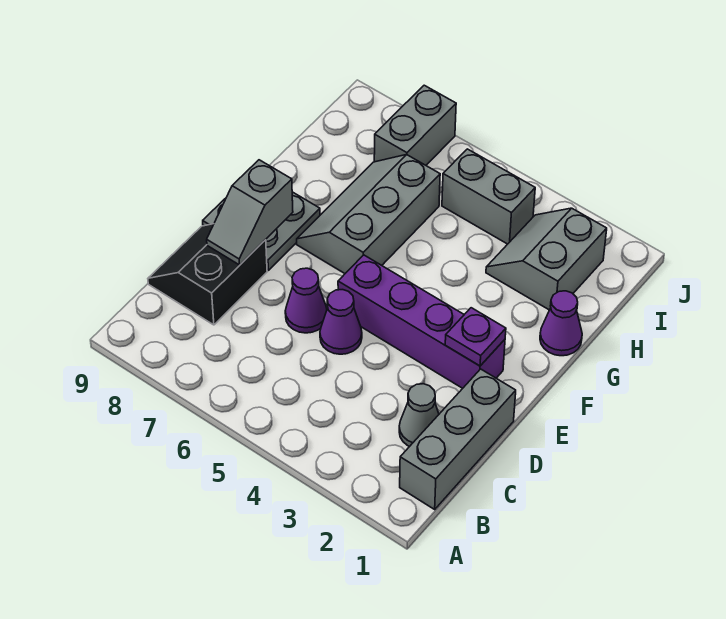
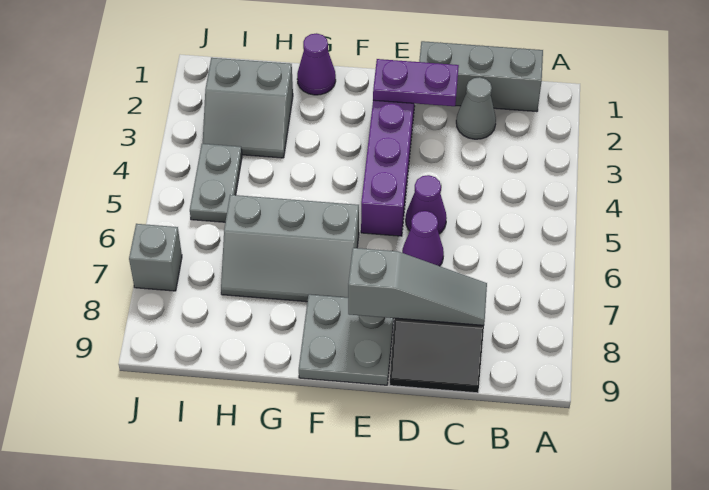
grey 1x2 slope [207,160,293,265] -> grey 1x3 slope [348,248,487,325]
purple 1x1 plate [445,308,506,366] -> purple 1x2 plate [373,59,459,106]
grey 1x2 brick [442,149,535,244] -> grey 1x2 plate [190,144,242,222]
grey 1x2 brick [374,85,456,165] -> grey 1x1 brick [129,224,182,291]

